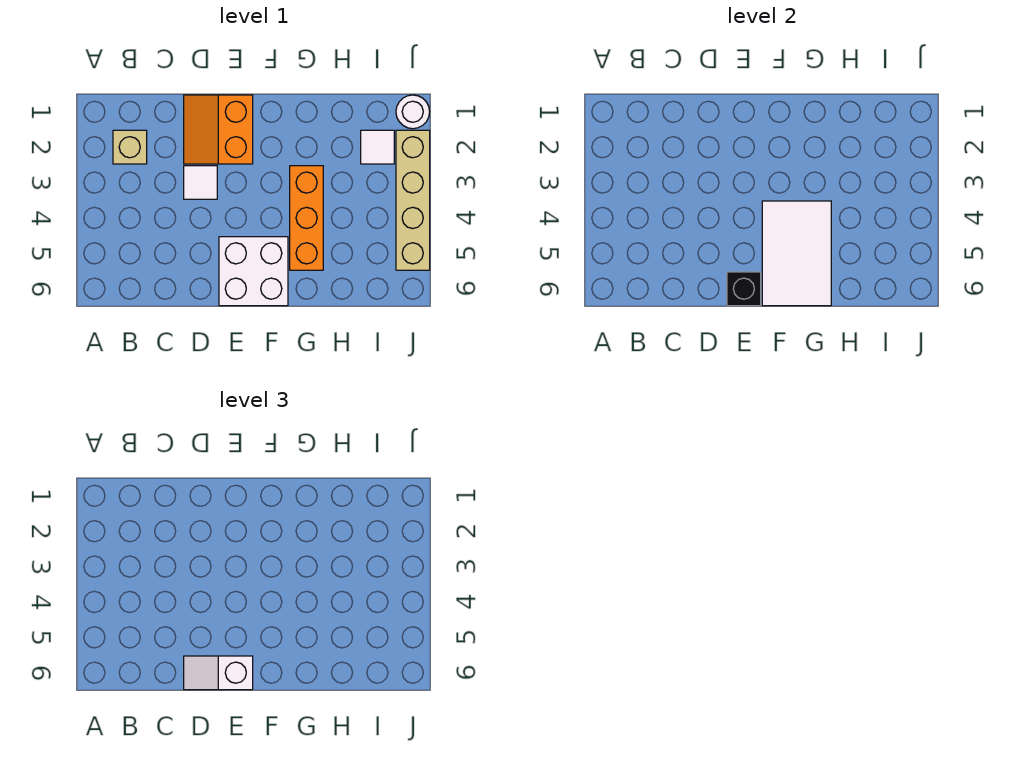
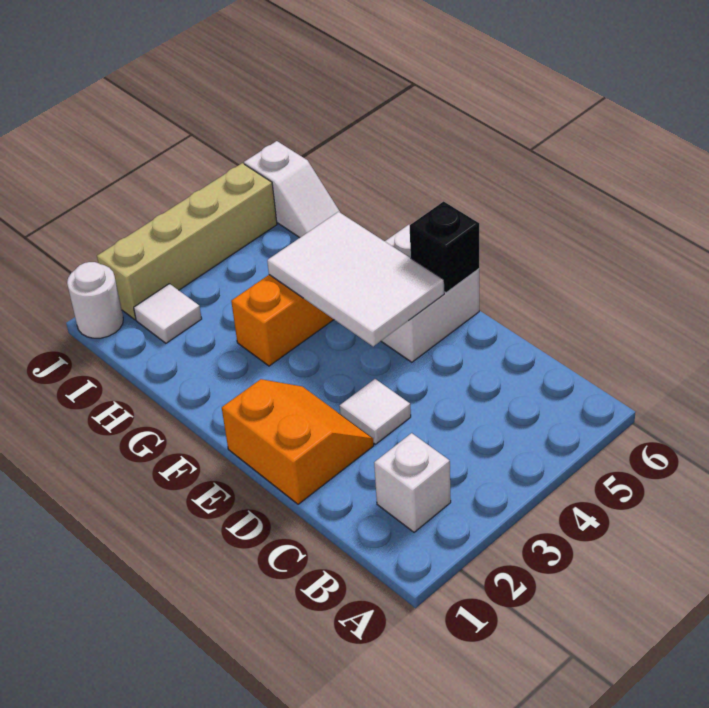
tan 1x1 brick [113,130,147,164] -> white 1x1 brick [374,433,451,532]
orange 2x2 slope [184,95,253,164] -> orange 2x2 slope turned to [222,379,374,504]
white 1x2 slope [184,656,253,690] -> white 1x2 slope moved to [244,141,340,238]
white 2x3 tile [762,201,831,306] -> white 2x3 tile turned to [267,212,444,347]

